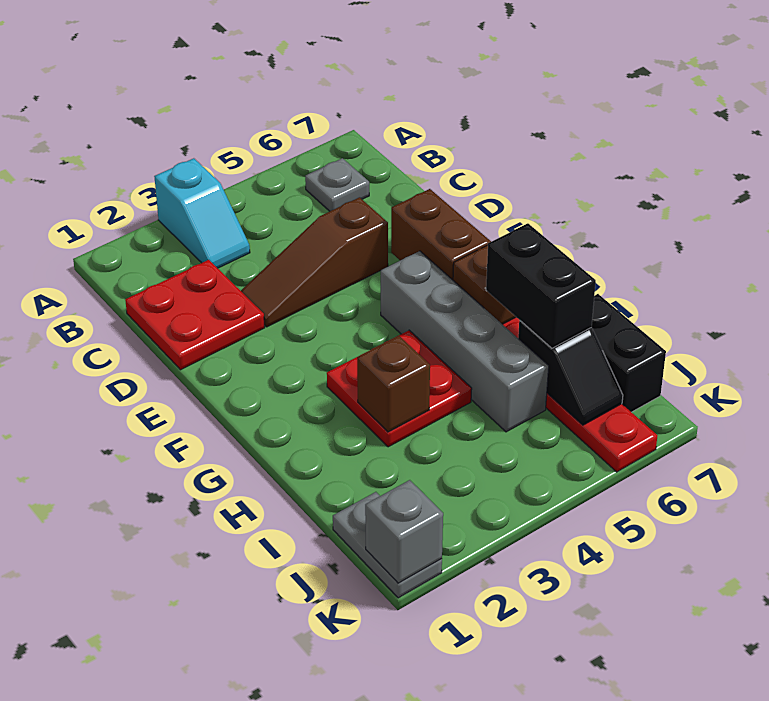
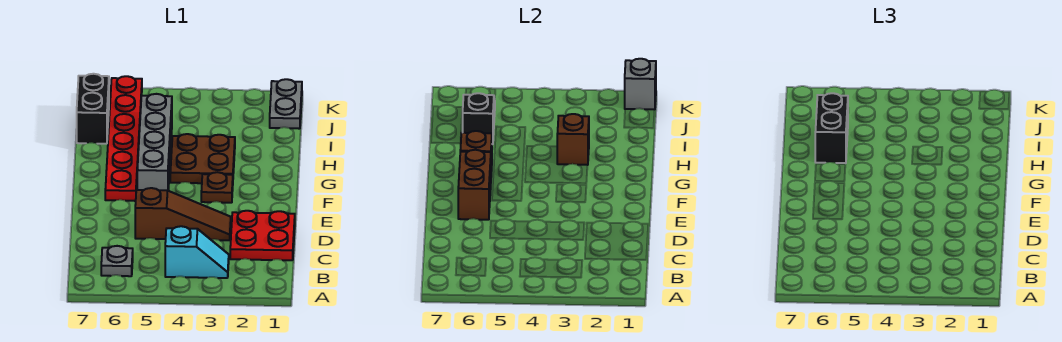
cyan 1x2 slope [154,158,250,268] -> cyan 1x2 slope turned to [165,226,229,278]
none -> brown 1x1 plate [201,172,233,203]
red 2x2 plate [327,330,472,447] -> brown 2x2 plate [170,134,235,183]

